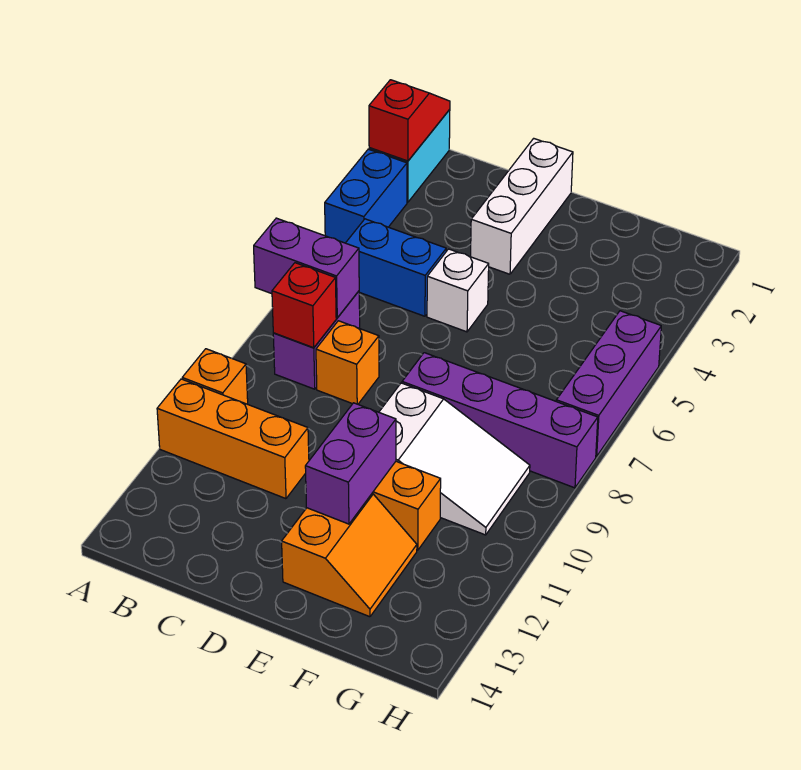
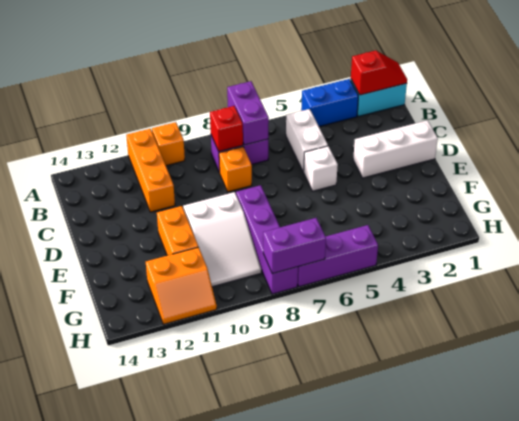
blue 1x2 brick [346,219,446,316] -> white 1x2 brick [286,109,328,172]
purple 1x2 brick [305,403,396,524] -> purple 1x2 brick moved to [263,218,326,274]
orange 2x2 slope [282,494,417,617] -> orange 2x2 slope moved to [146,247,217,324]

